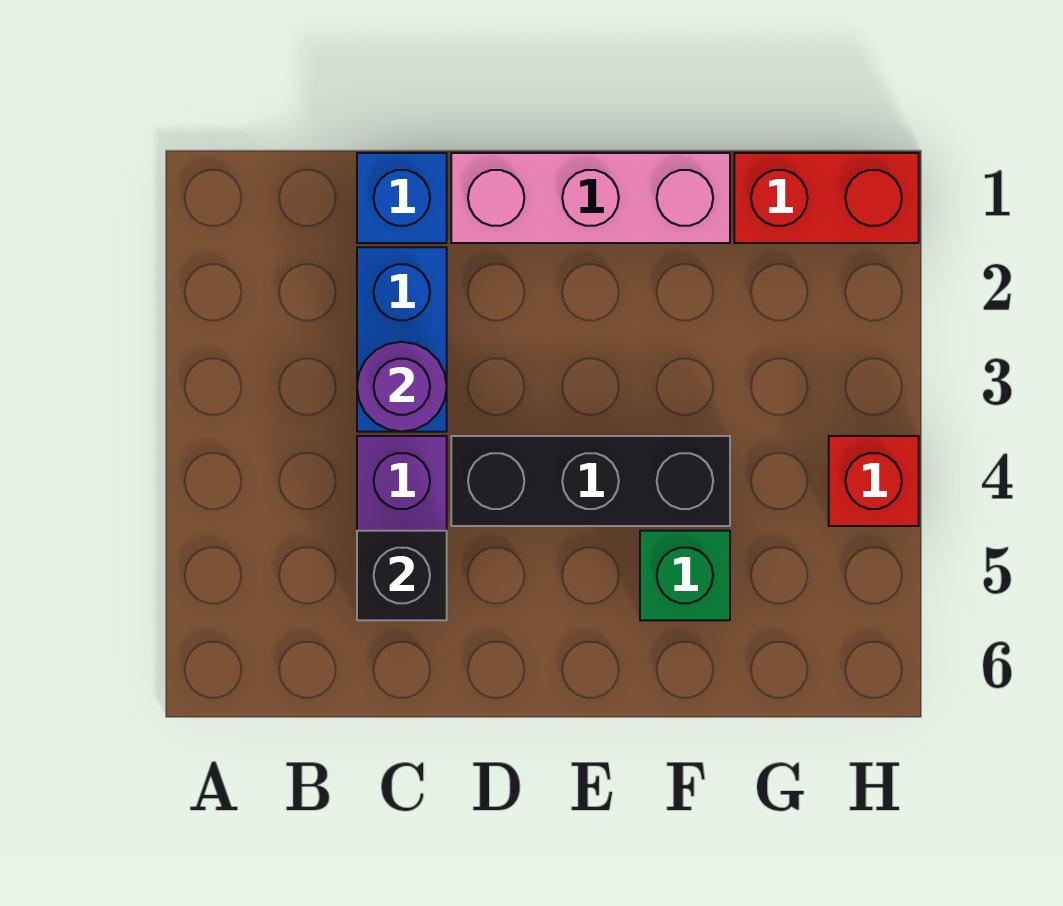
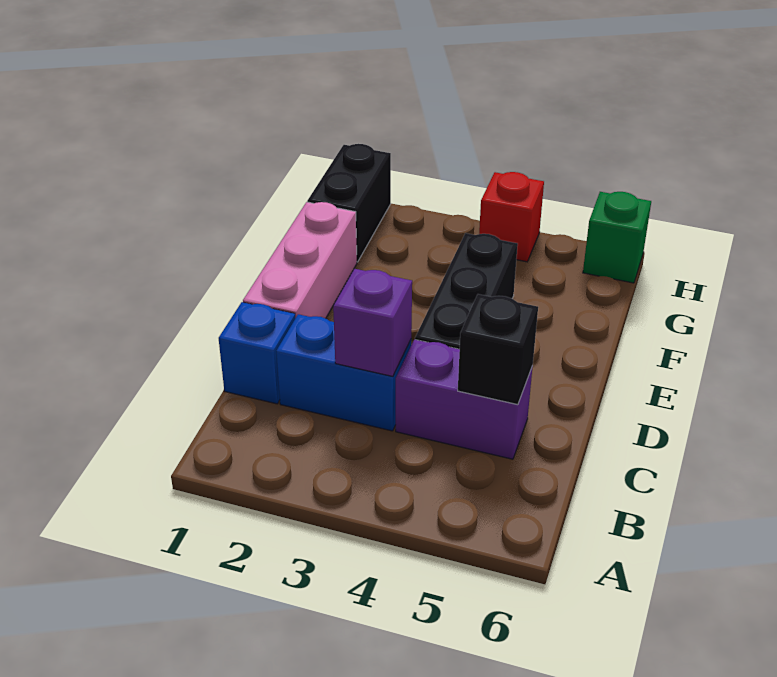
purple 1x1 round brick [357,342,447,432] -> purple 1x1 brick [333,269,412,376]
green 1x1 brick [640,531,730,620] -> green 1x1 brick moved to [583,192,651,283]
red 1x2 brick [734,153,919,243] -> black 1x2 brick [307,144,391,262]

